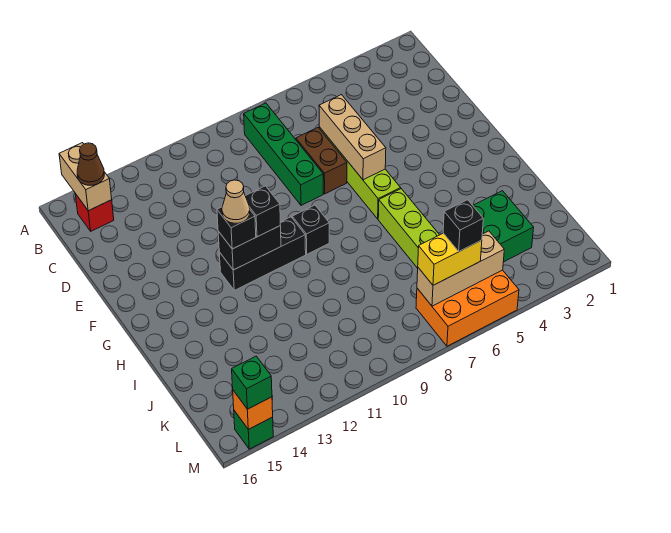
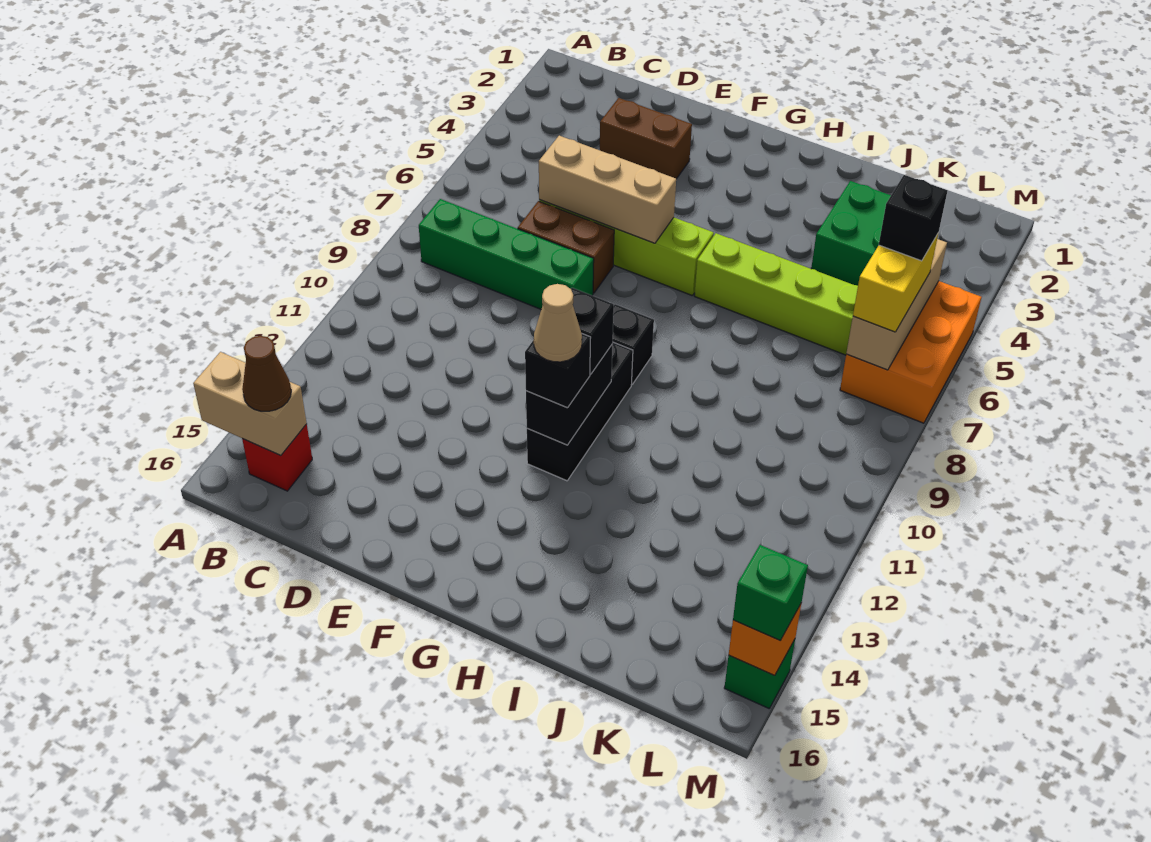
none -> brown 1x2 brick [600,98,692,179]

